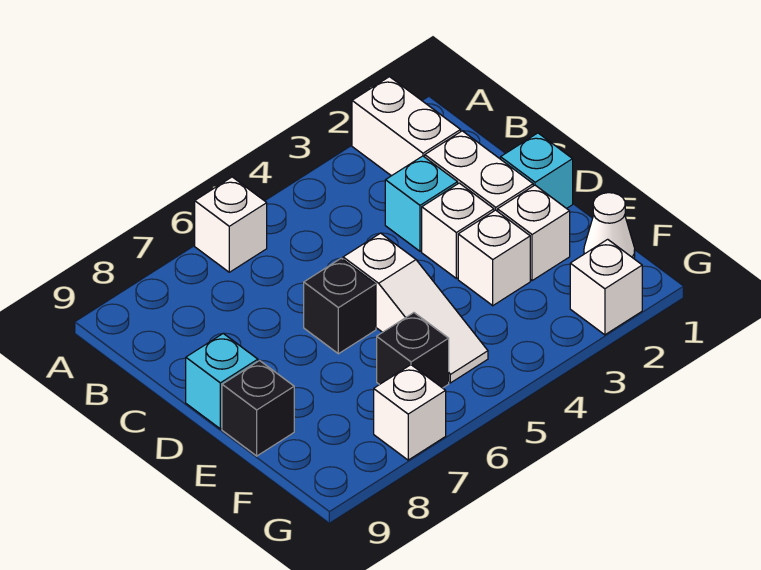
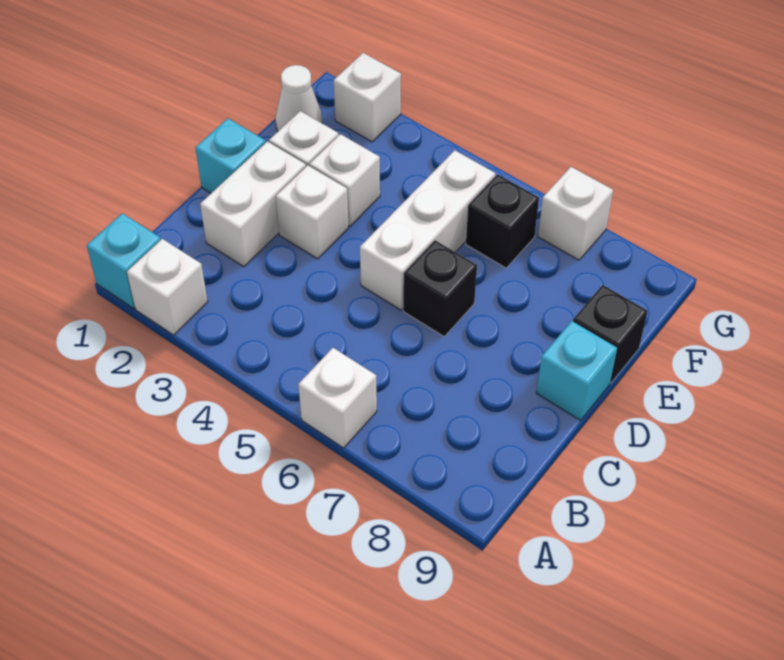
white 1x2 brick [352,77,461,176] -> white 1x1 brick [127,239,208,335]
cyan 1x1 brick [385,156,458,251] -> cyan 1x1 brick moved to [87,213,161,308]
white 1x3 slope [343,233,488,383] -> white 1x3 brick [360,150,495,310]

